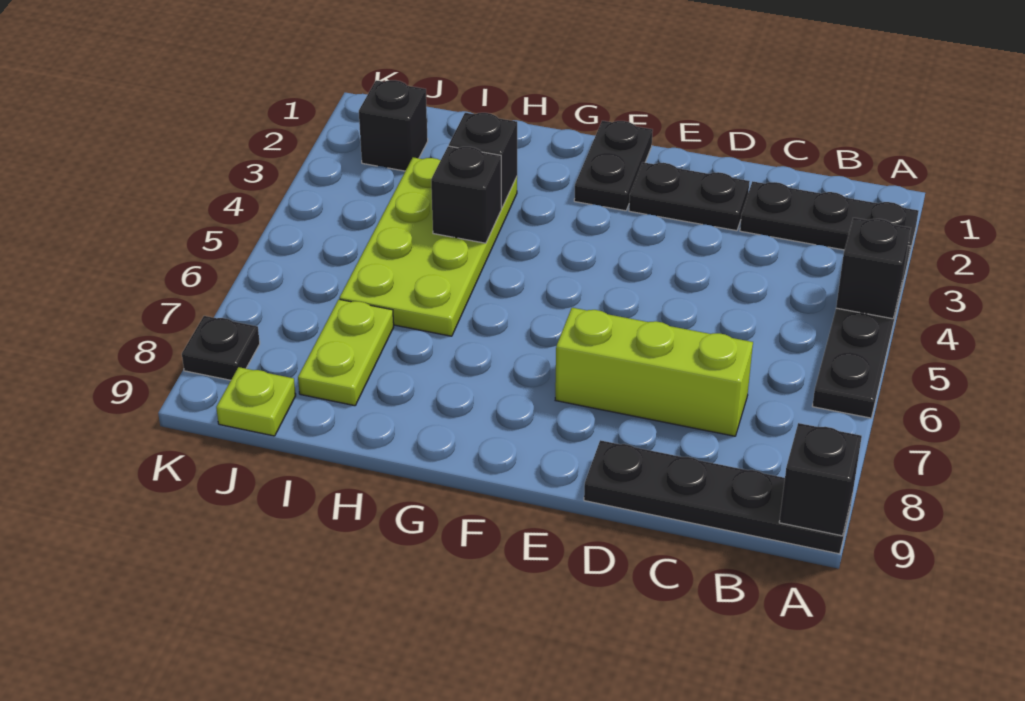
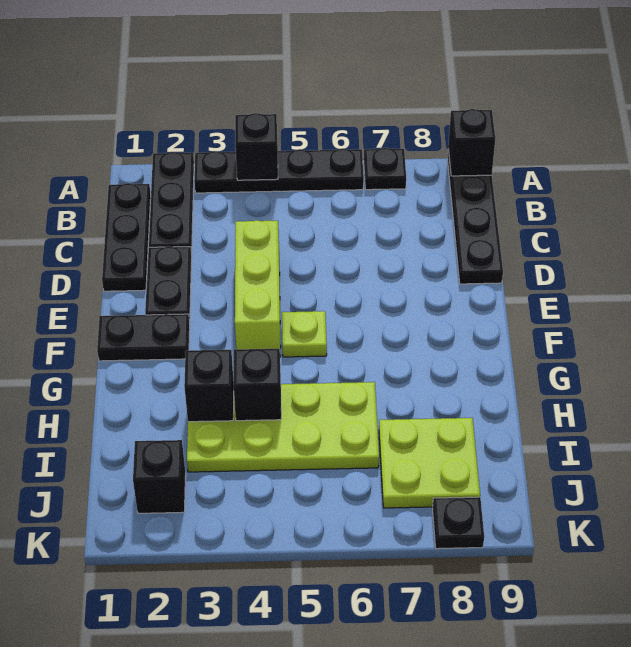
none -> black 1x1 plate [364,148,406,190]
none -> black 1x3 plate [102,183,151,291]
lime 1x3 brick [555,308,753,436] -> lime 1x3 brick moved to [235,220,281,357]
lime 1x2 plate [298,299,394,406] -> lime 2x2 plate [379,418,480,508]
lime 1x1 plate [216,367,296,436] -> lime 1x1 plate moved to [282,311,327,357]

